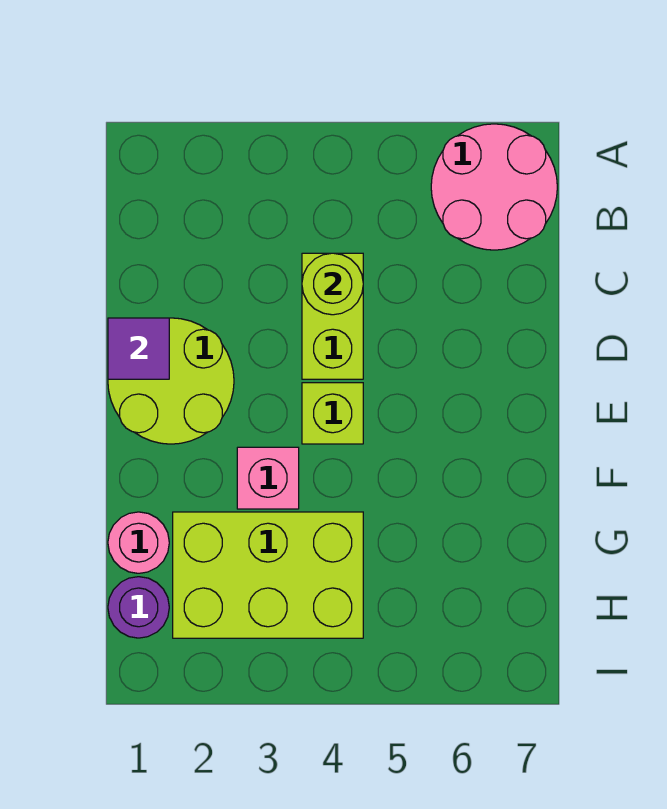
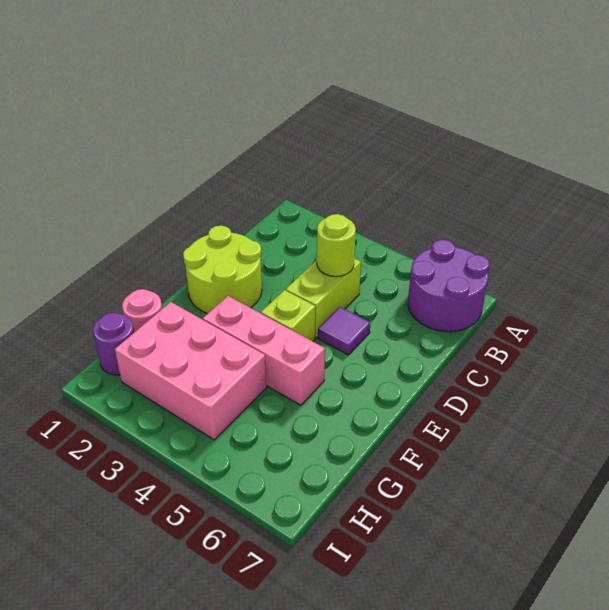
pink 2x2 round brick [431,124,557,250] -> purple 2x2 round brick [408,239,490,332]
purple 1x1 tile [108,318,169,379] -> purple 1x1 tile moved to [318,307,370,355]
pink 1x1 brick [237,447,299,509] -> pink 1x3 brick [203,296,325,405]
lime 2x3 brick [173,512,363,638] -> pink 2x3 brick [115,302,267,440]

